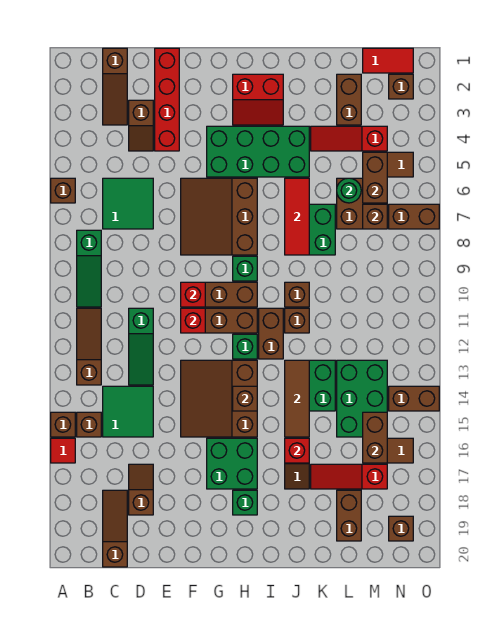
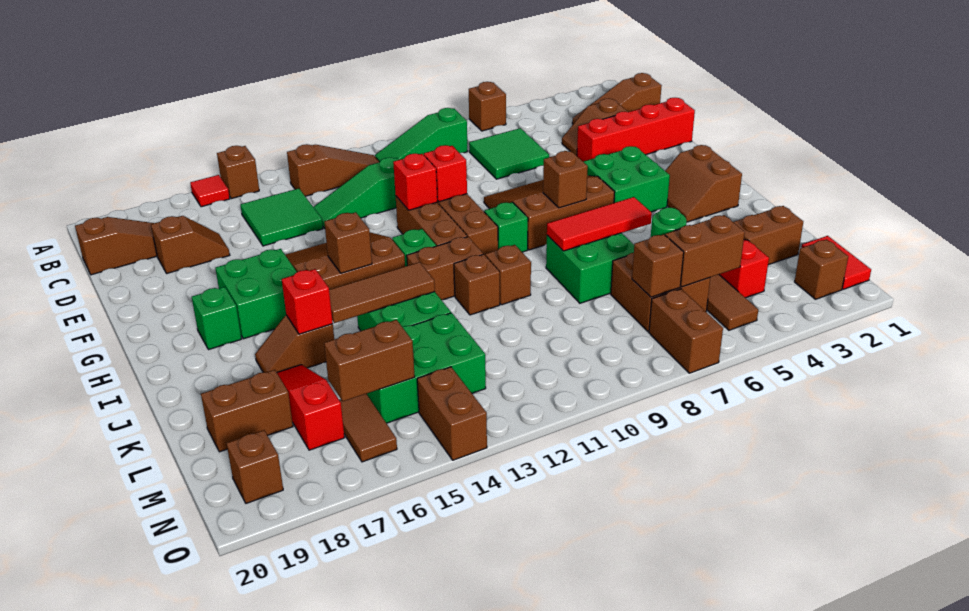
brown 1x1 brick [77,412,101,437] -> brown 1x1 brick moved to [543,151,588,208]
green 2x4 brick [207,126,309,177] -> green 2x2 brick [583,146,670,212]
red 2x2 slope [233,74,283,125] -> brown 2x2 slope [665,145,742,222]

